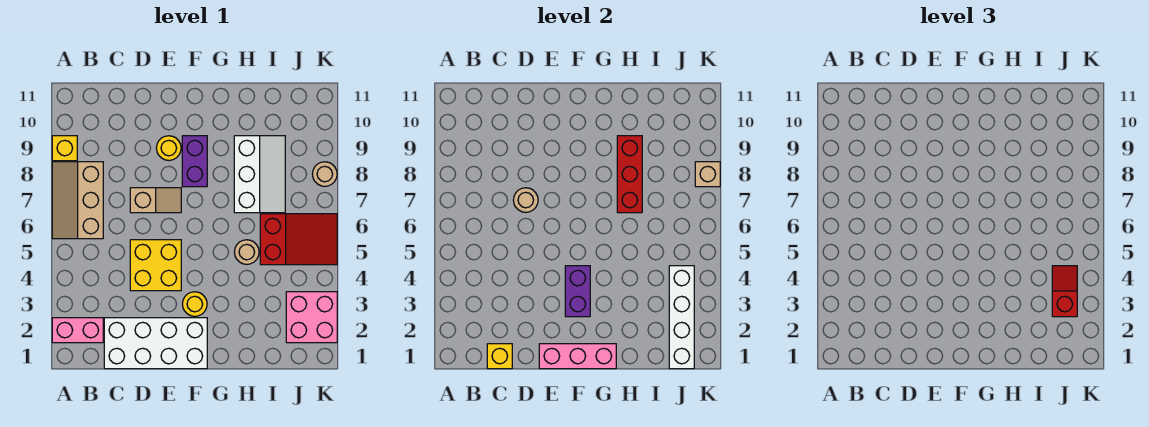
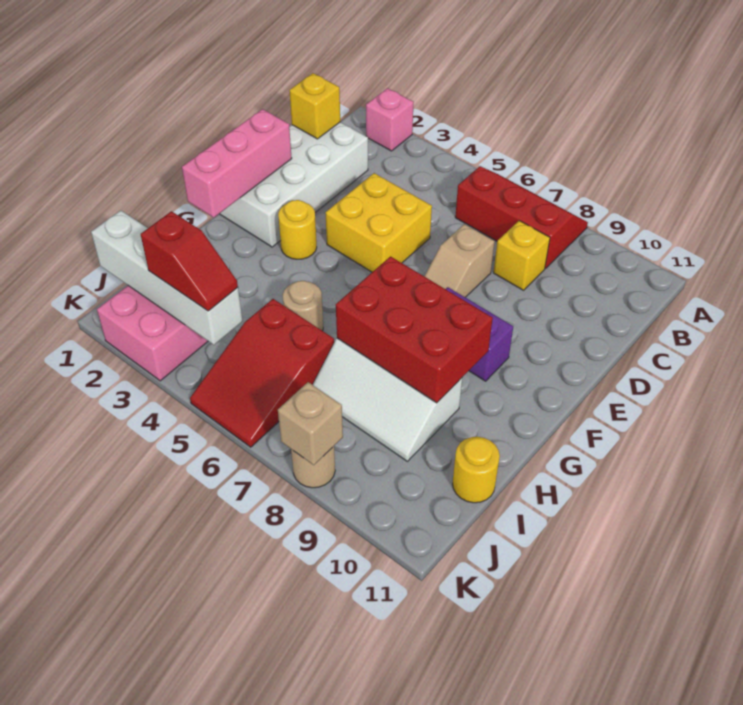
pink 1x2 brick [52,318,103,343] -> pink 1x1 brick [366,88,414,151]
tan 2x3 slope [52,162,103,239] -> red 2x3 slope [455,166,588,269]
yellow 1x1 brick [52,136,77,161] -> yellow 1x1 brick moved to [493,221,550,290]
tan 1x1 round brick [513,188,538,212] -> none
yellow 1x1 round brick [156,136,181,160] -> yellow 1x1 round brick moved to [453,437,500,503]
purple 1x2 brick [565,266,590,317] -> none
red 1x3 brick [617,136,642,213] -> red 2x3 brick [336,257,493,403]

